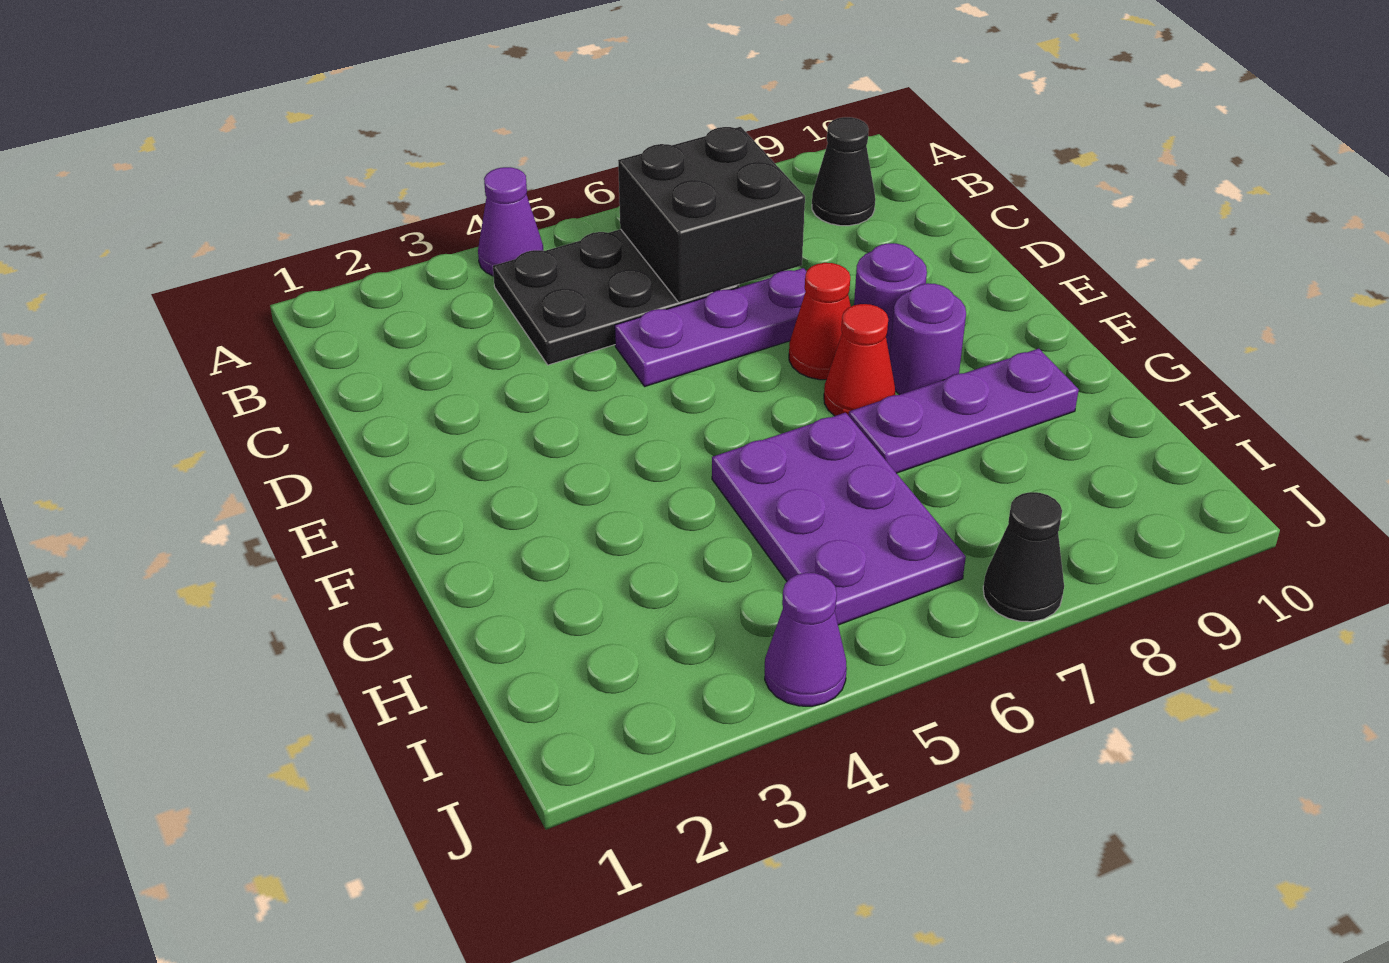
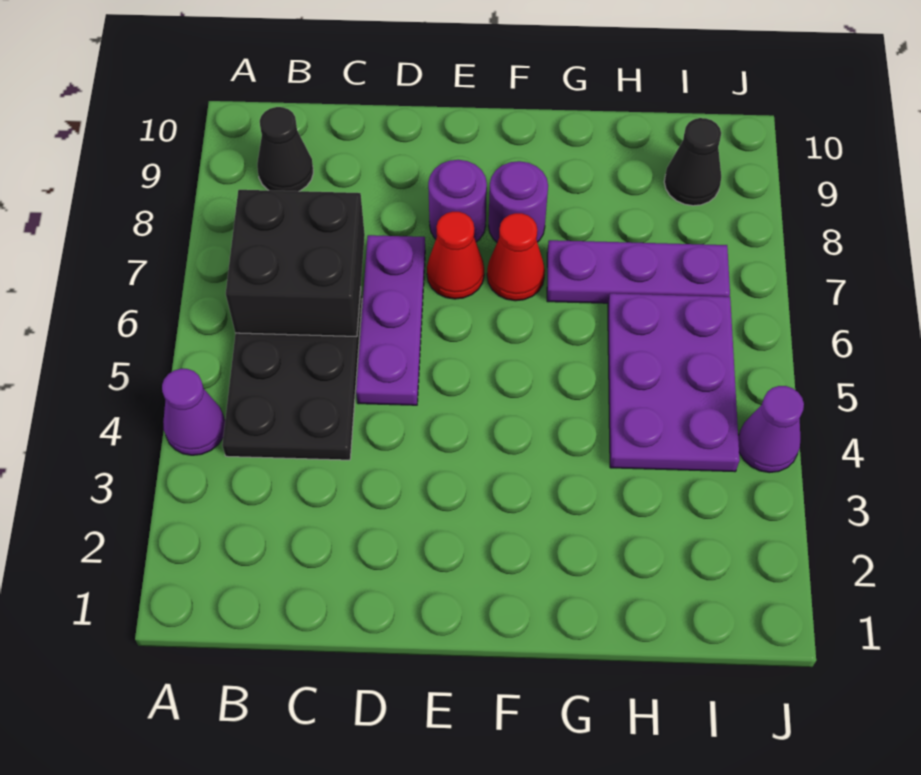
purple 2x3 plate [712,413,966,625] -> purple 2x3 plate turned to [608,293,740,472]
purple 1x3 plate [849,349,1079,473] -> purple 1x3 plate turned to [547,240,730,303]
black 1x1 cone [983,492,1064,622] -> black 1x1 cone moved to [664,118,721,206]

